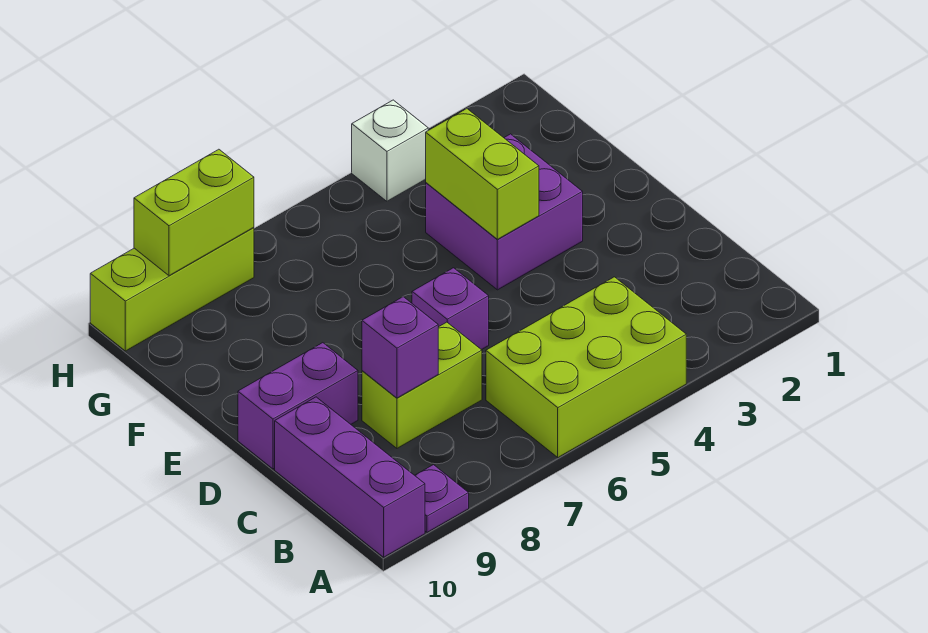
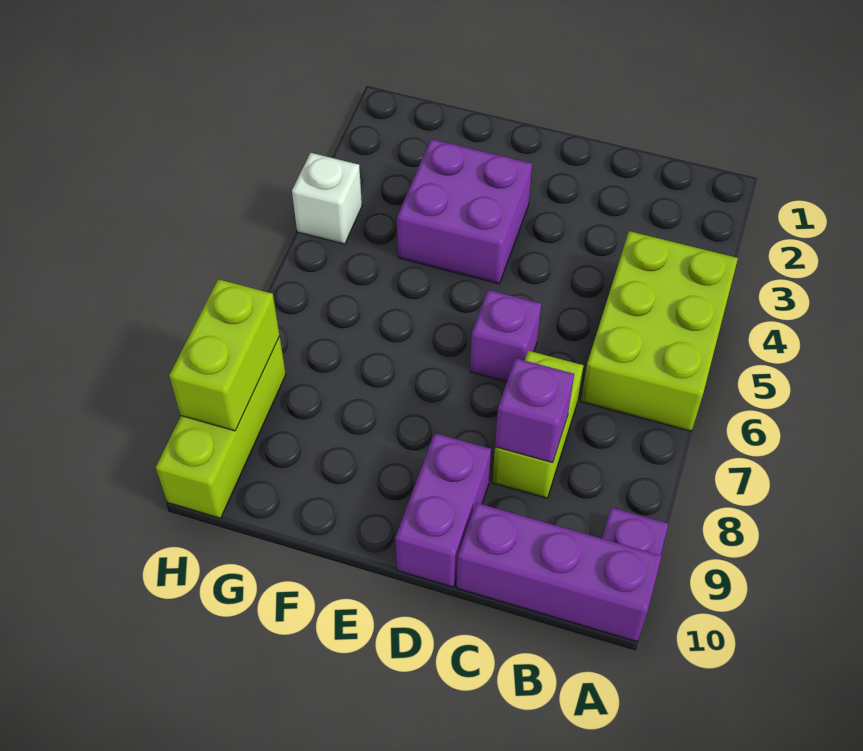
lime 1x2 brick [426,109,539,239] -> none

